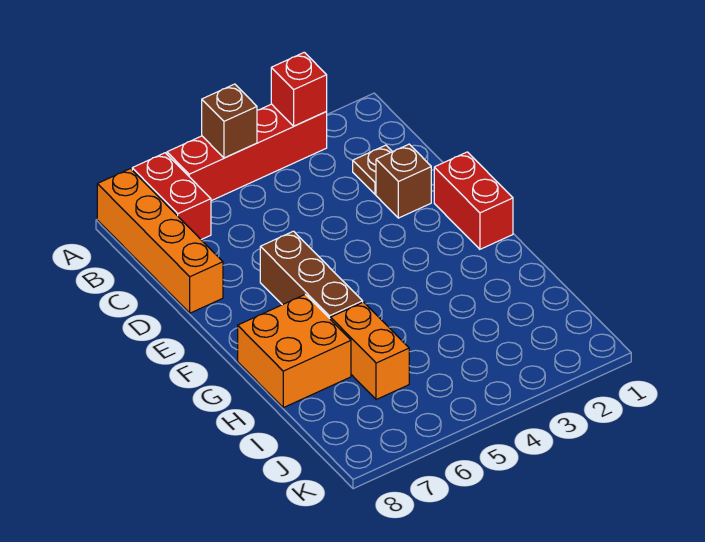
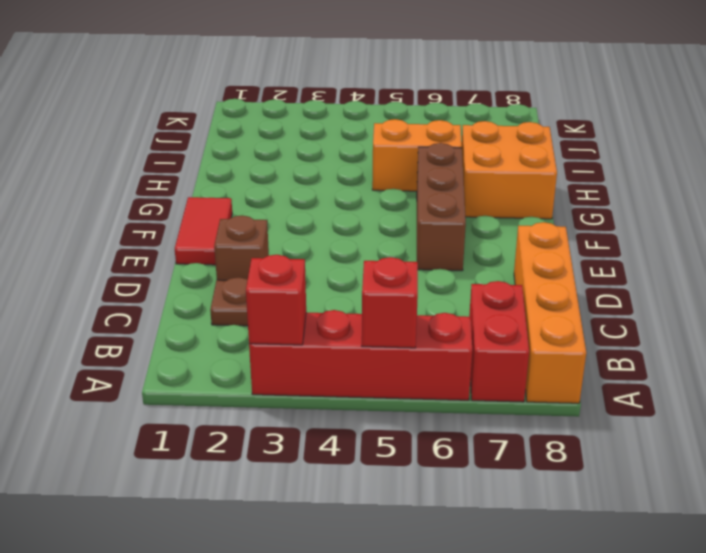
brown 1x1 brick [202,84,257,158] -> red 1x1 brick [362,257,418,348]
red 1x2 brick [434,152,513,249] -> red 1x2 tile [175,197,232,265]
orange 1x2 brick [331,302,409,400] -> orange 1x2 brick turned to [372,119,462,191]

